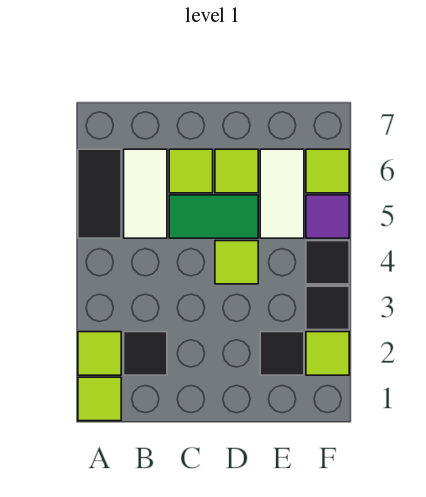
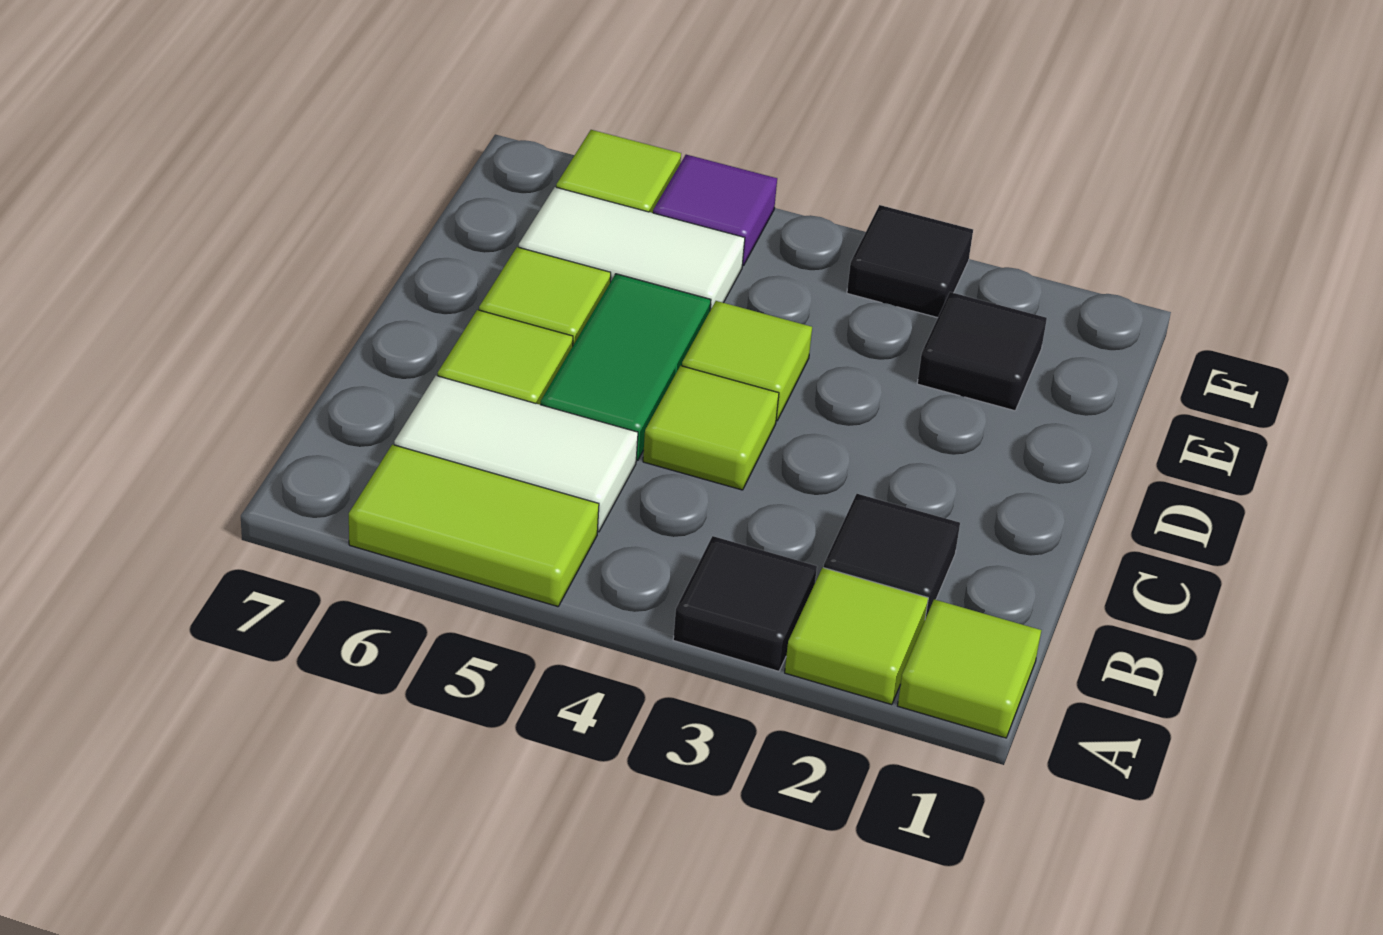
black 1x2 tile [78,149,121,238] -> lime 1x2 tile [349,445,599,607]
lime 1x1 tile [306,332,349,375] -> lime 1x1 tile moved to [643,366,779,490]
black 1x1 tile [306,241,349,284] -> black 1x1 tile moved to [673,536,817,671]

